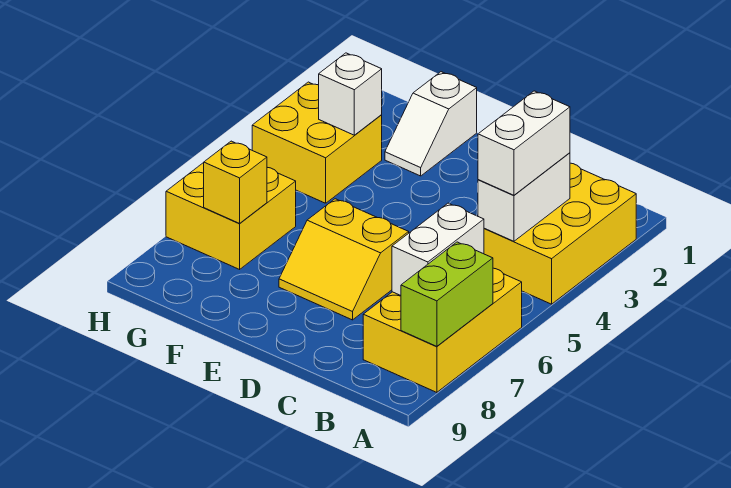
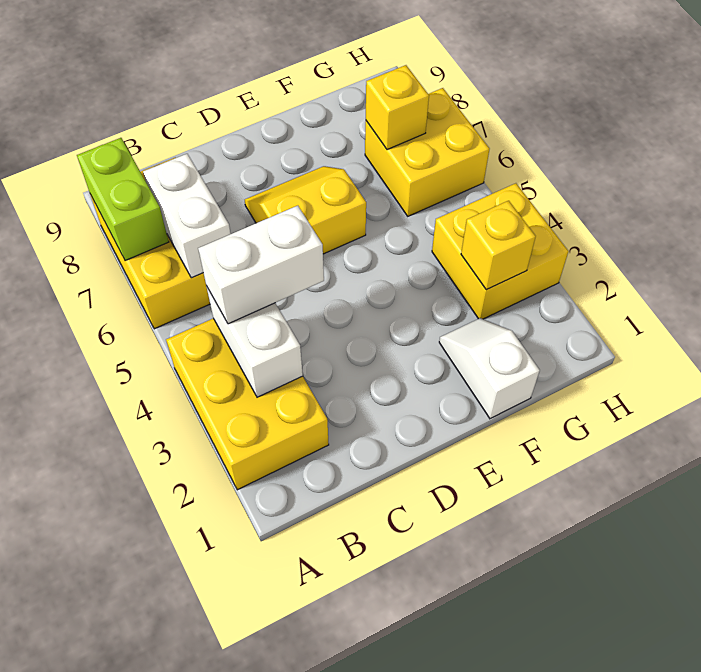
white 1x2 brick [478,91,570,195] -> white 1x2 brick turned to [198,206,324,324]
white 1x1 brick [319,53,382,135] -> yellow 1x1 brick [461,201,536,290]

